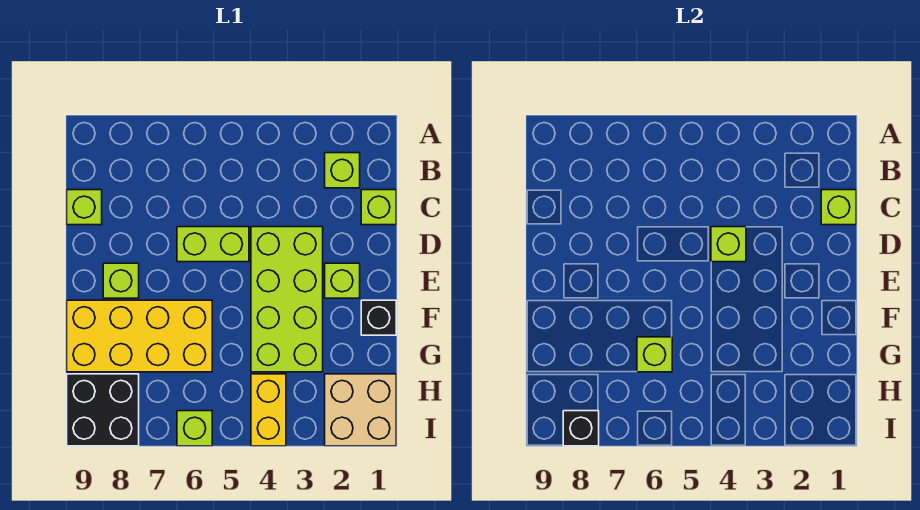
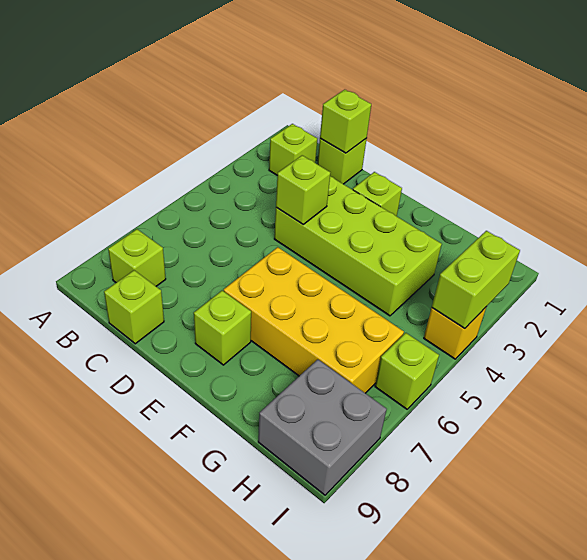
lime 1x2 brick [177,227,249,262] -> lime 1x2 brick moved to [432,231,520,328]
black 1x1 brick [361,300,396,335] -> none
yellow 2x4 brick [67,300,212,372] -> yellow 2x4 brick turned to [224,247,404,393]
lime 1x1 brick [637,337,672,372] -> lime 1x1 brick moved to [108,229,166,286]
tan 2x2 brick [325,374,396,446] -> none
yellow 1x2 brick [251,374,286,446] -> yellow 1x1 brick [424,307,486,359]
black 2x2 brick [67,374,139,446] -> grey 2x2 brick [258,360,387,495]
black 1x1 brick [563,411,599,446] -> none

